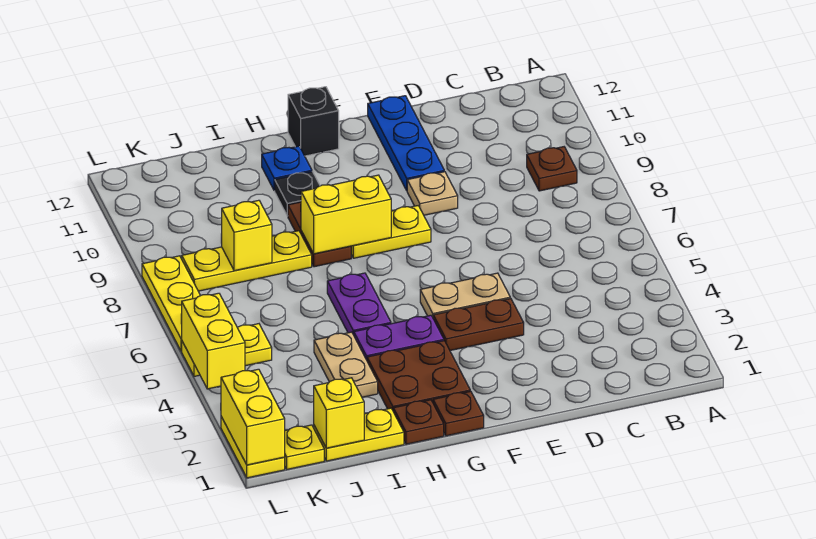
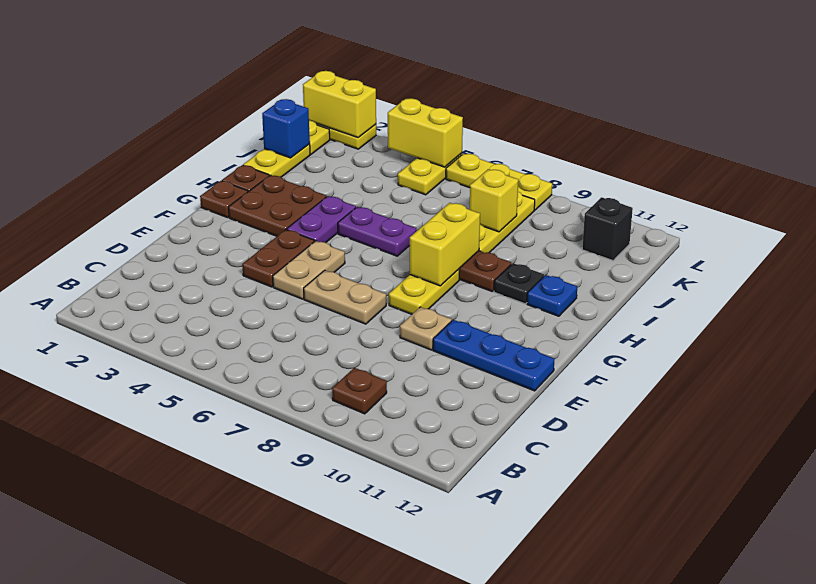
black 1x1 brick [288,87,339,156] -> black 1x1 brick moved to [582,197,633,261]
tan 1x2 plate [314,332,378,397] -> tan 1x2 plate moved to [304,270,386,324]
yellow 1x1 brick [314,378,364,448] -> blue 1x1 brick [262,99,310,158]

